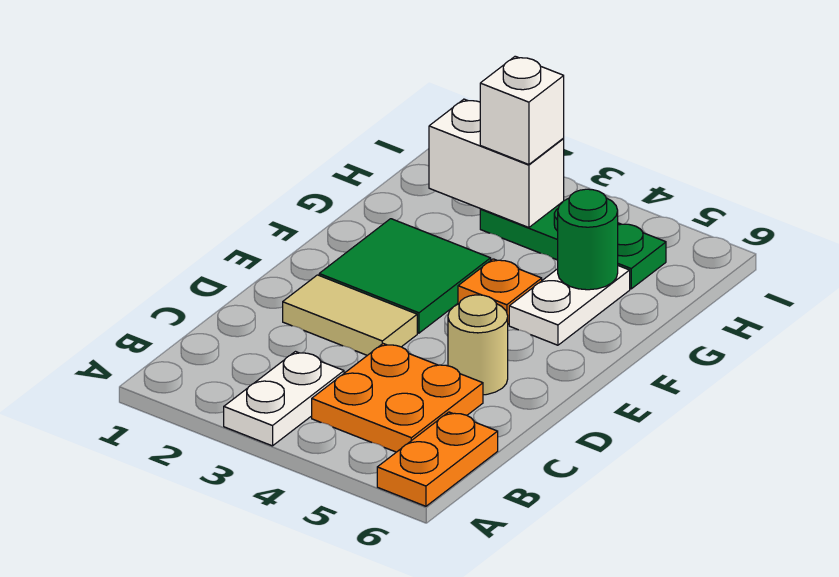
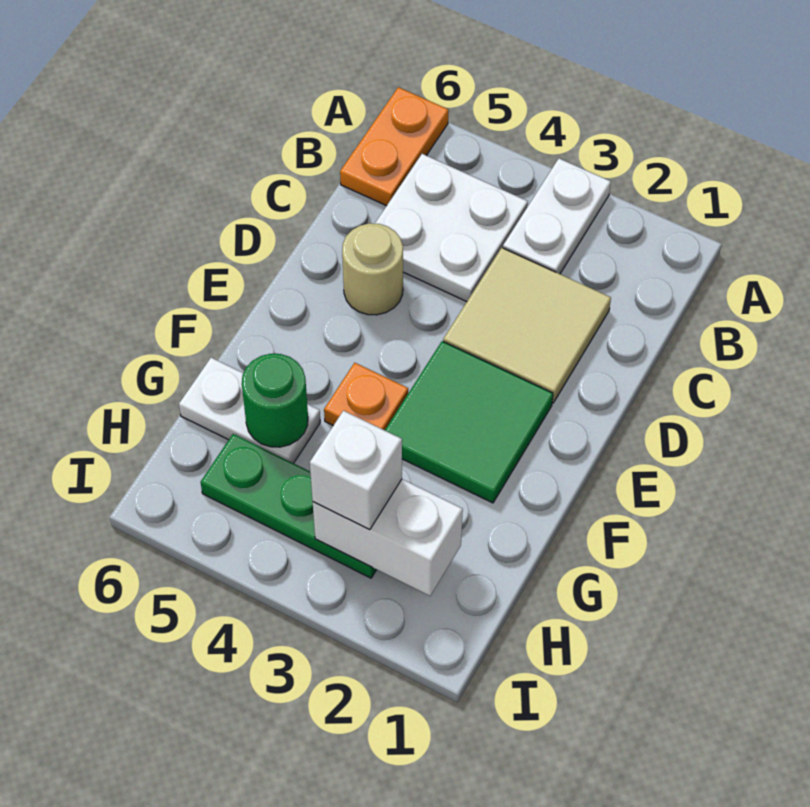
orange 2x2 plate [312,344,483,452] -> white 2x2 plate [375,154,528,302]
tan 1x2 tile [283,275,417,355] -> tan 2x2 tile [443,248,611,403]
white 1x2 plate [509,266,630,345] -> white 1x2 plate turned to [179,358,320,463]

